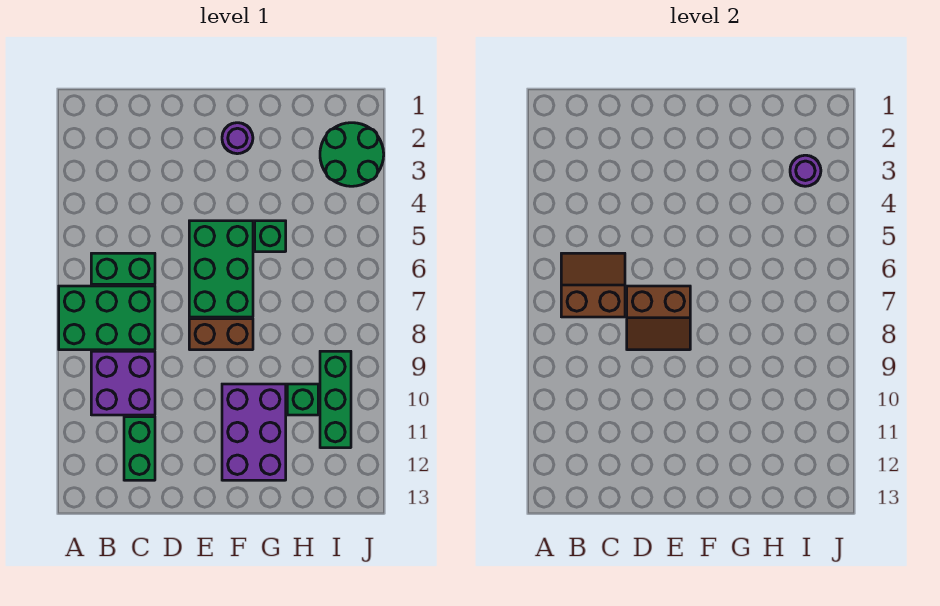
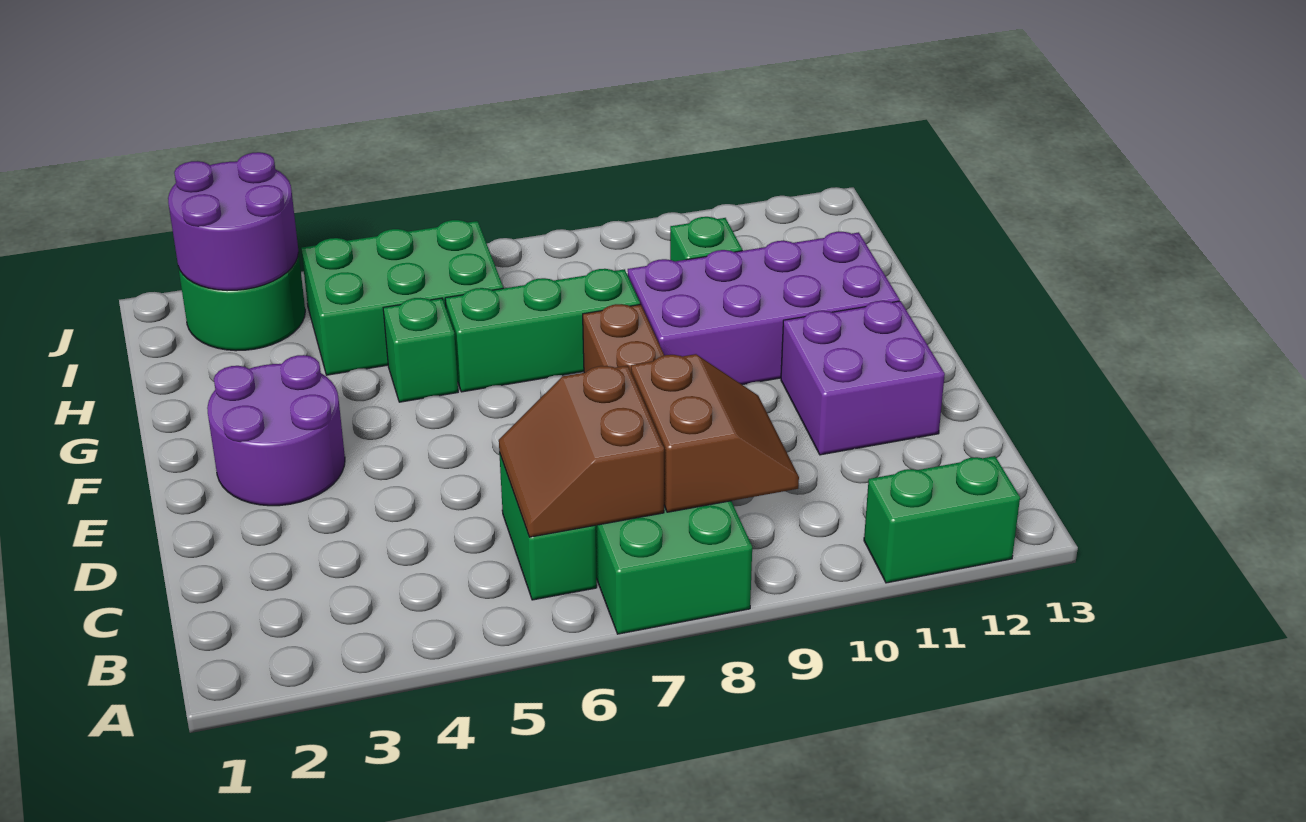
purple 2x2 brick [91,351,155,415] -> purple 2x2 brick moved to [781,301,945,455]
green 1x2 brick [124,417,155,480] -> green 1x2 brick moved to [864,456,1020,583]
brown 2x2 slope [627,286,690,350] -> brown 2x2 slope moved to [631,354,799,512]
green 2x3 brick [189,221,253,317] -> green 2x3 brick moved to [301,220,503,375]
purple 1x1 round brick [222,123,253,154] -> purple 2x2 round brick [207,355,345,506]
purple 2x3 brick [222,384,286,480] -> purple 2x4 brick [628,232,900,385]
purple 1x1 round brick [790,155,821,186] -> purple 2x2 round brick [168,152,299,291]
green 1x3 brick [320,351,351,448] -> green 1x3 brick moved to [445,269,640,392]

